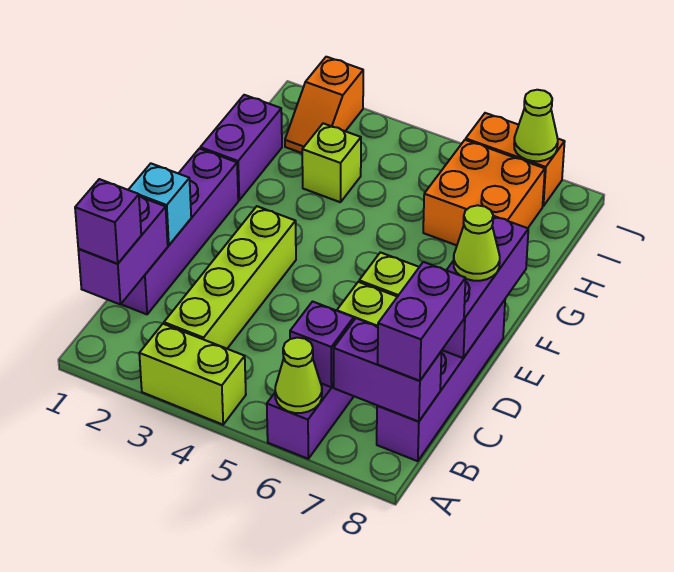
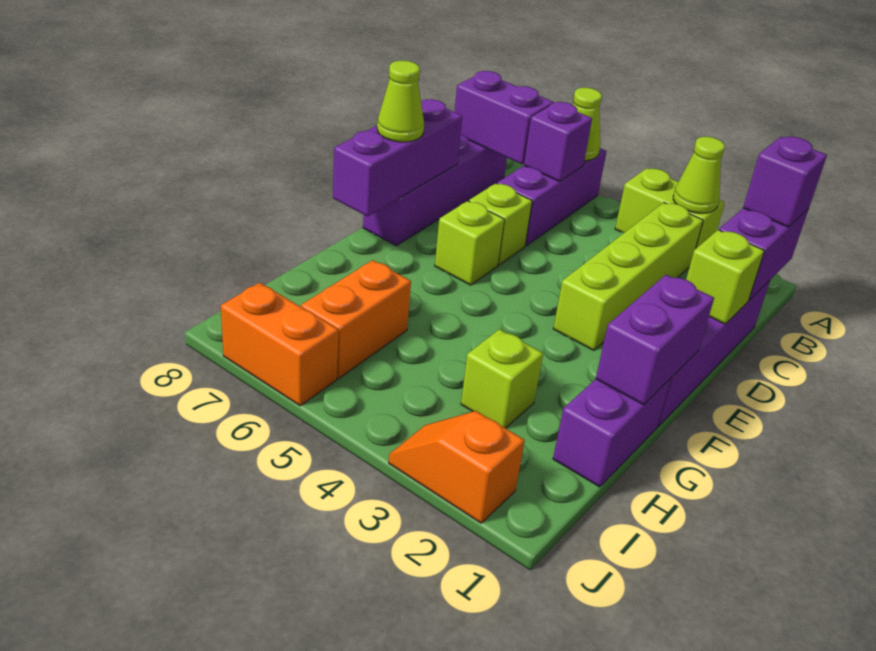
purple 1x2 brick [378,262,466,381] -> purple 1x2 brick moved to [596,275,714,405]
cyan 1x1 brick [129,164,191,245] -> lime 1x1 brick [686,230,764,324]
orange 2x2 brick [423,140,545,245] -> orange 1x2 brick [301,260,411,378]
orange 1x2 slope [285,57,363,153] -> orange 1x2 slope turned to [389,411,525,523]
lime 1x1 cone [514,90,558,161] -> lime 1x1 cone moved to [673,137,725,213]

